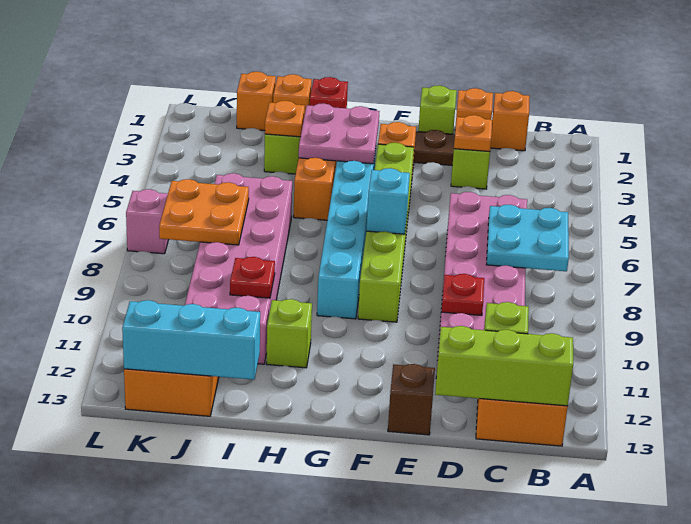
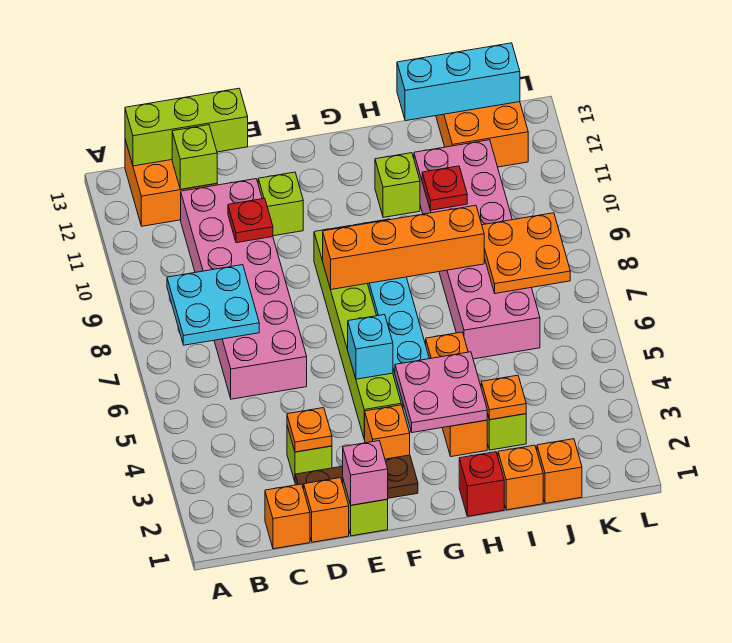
none -> lime 1x1 brick [258,172,303,236]
brown 1x1 brick [388,364,435,435] -> none
cyan 1x1 brick [366,168,410,234] -> cyan 1x1 brick moved to [348,315,393,379]
none -> orange 1x4 brick [323,205,484,289]
pink 1x1 brick [126,189,169,254] -> pink 1x1 brick moved to [343,441,388,505]

